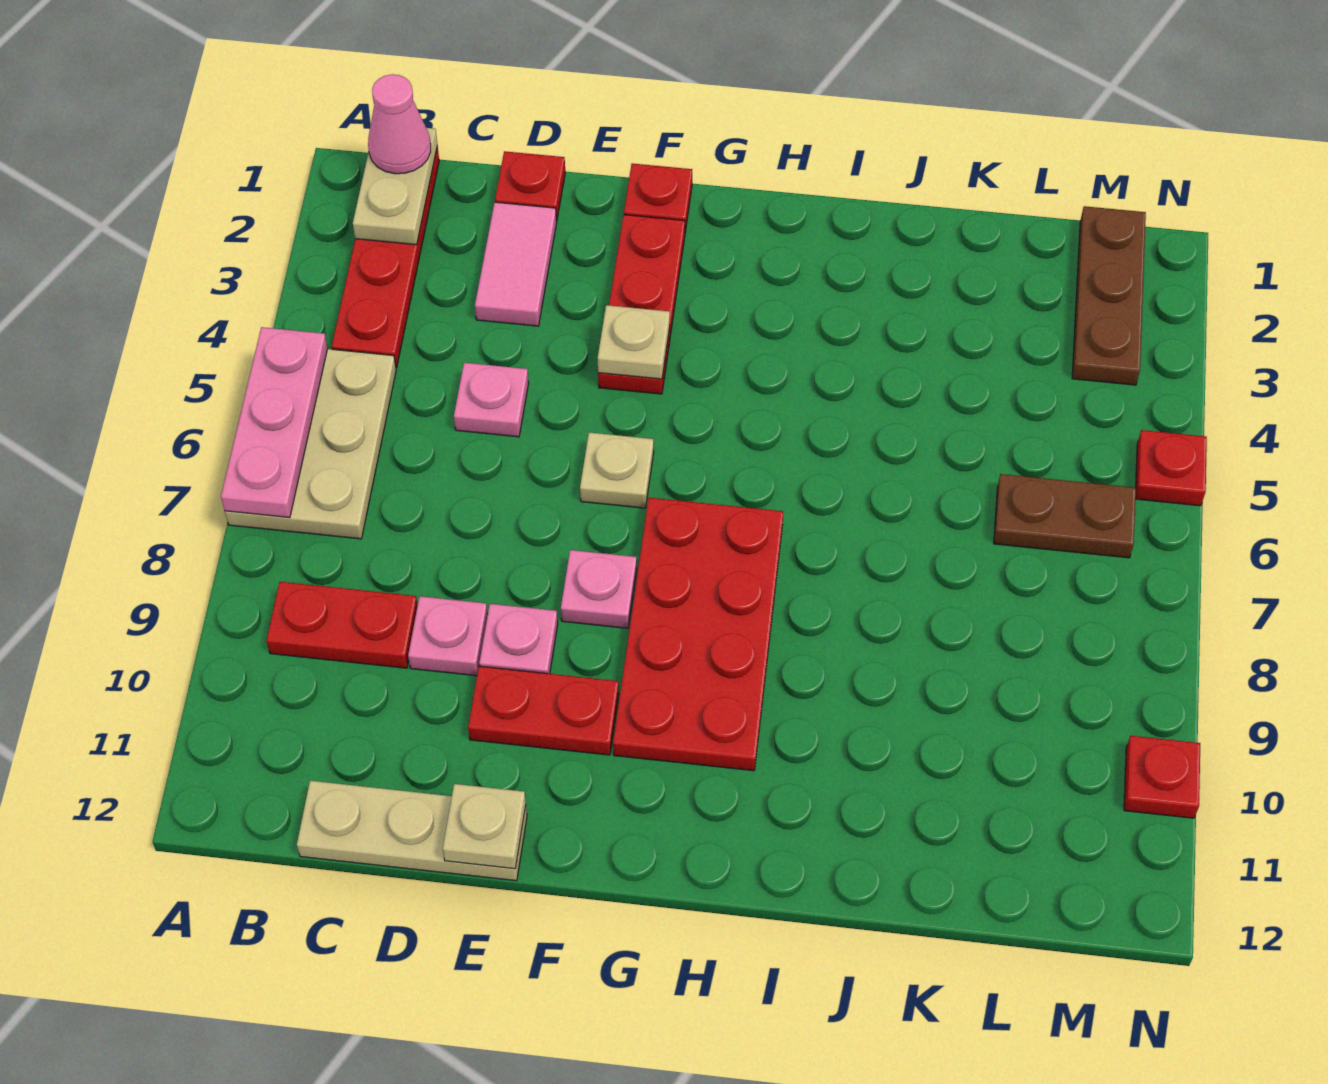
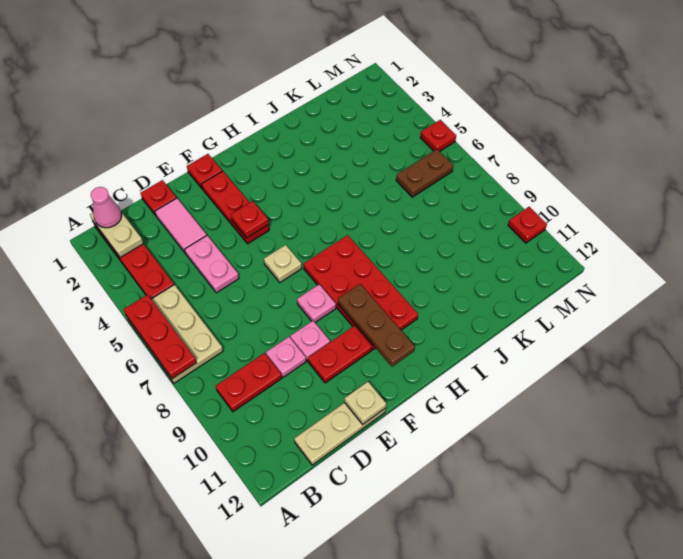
pink 1x3 plate [221,327,328,518] -> red 1x3 plate [123,294,196,379]
pink 1x1 plate [454,363,529,437] -> pink 1x2 plate [185,236,239,293]
tan 1x1 plate [598,305,670,379] -> red 1x1 plate [231,201,269,238]
brown 1x3 plate [1072,206,1146,385] -> brown 1x3 plate moved to [338,284,415,367]

